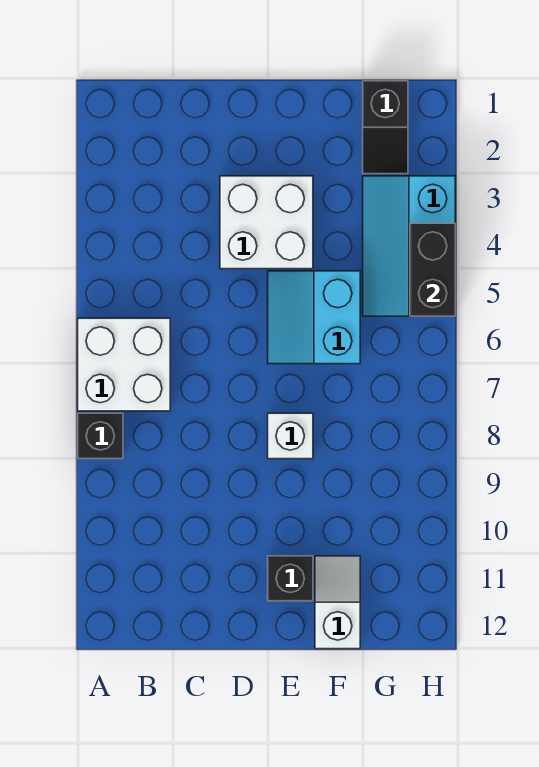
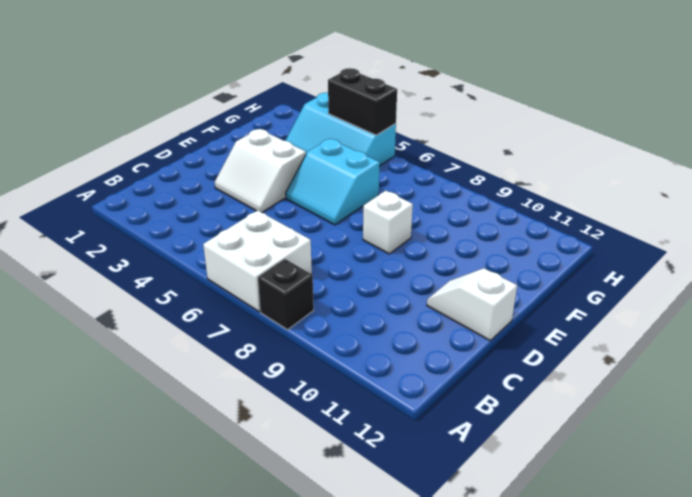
white 2x2 brick [220,176,313,269] -> white 2x2 slope [215,129,306,212]
black 1x1 brick [268,556,313,601] -> none
white 1x2 slope [315,556,360,649] -> white 1x2 slope moved to [427,268,517,341]
black 1x2 slope [363,81,408,174] -> none

